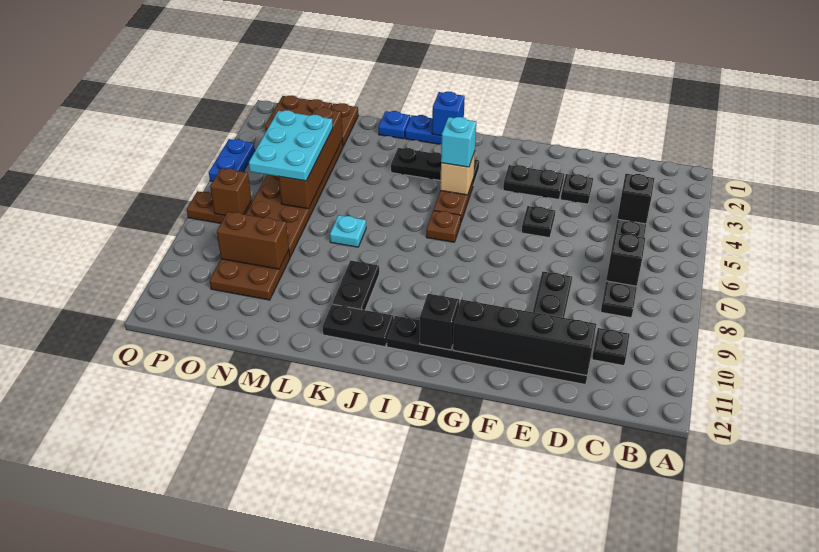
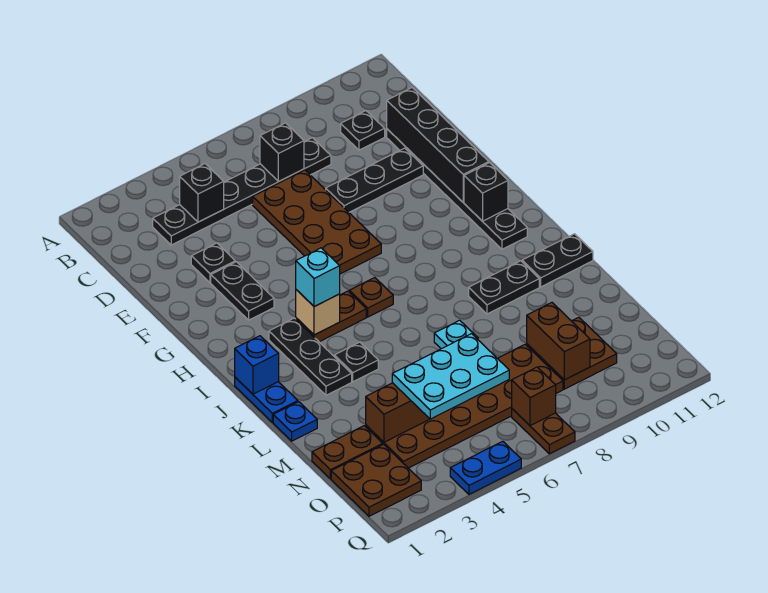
none -> brown 2x4 plate [253,170,381,274]
black 1x1 plate [522,206,555,238] -> black 1x1 plate moved to [334,342,378,382]
black 1x2 plate [322,304,394,347] -> black 1x2 plate turned to [522,234,593,287]

